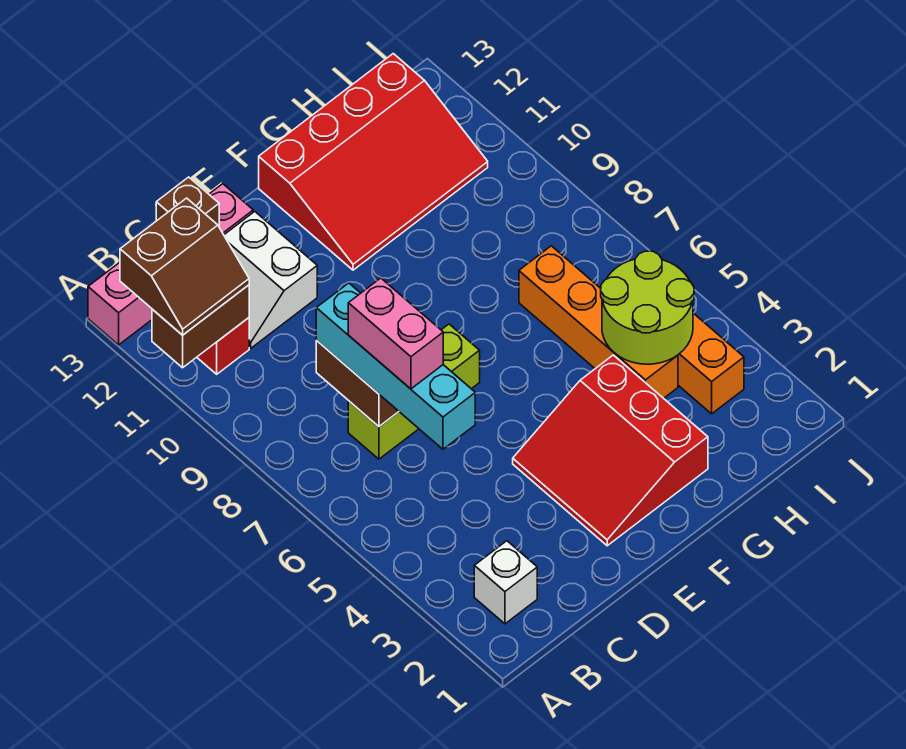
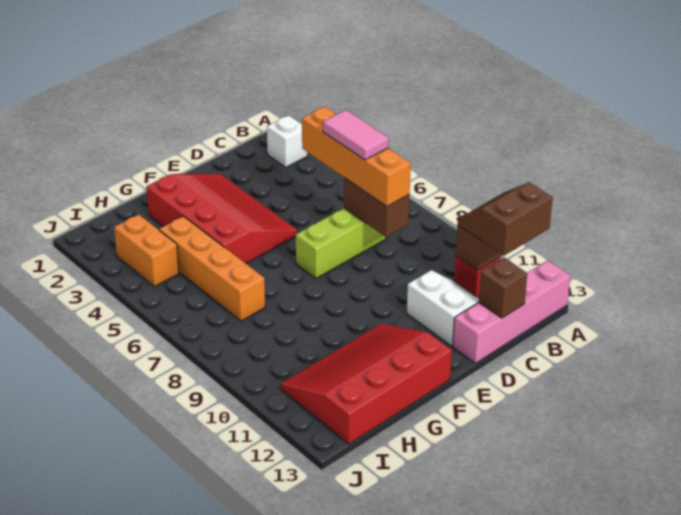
cyan 1x4 brick [316,283,475,449] -> orange 1x4 brick [302,107,411,206]
pink 1x2 brick [348,278,443,389] -> pink 1x2 tile [323,110,389,160]
red 3x3 slope [513,355,708,546] -> red 3x4 slope [146,174,297,263]
lime 2x2 round brick [601,251,694,364] -> none

